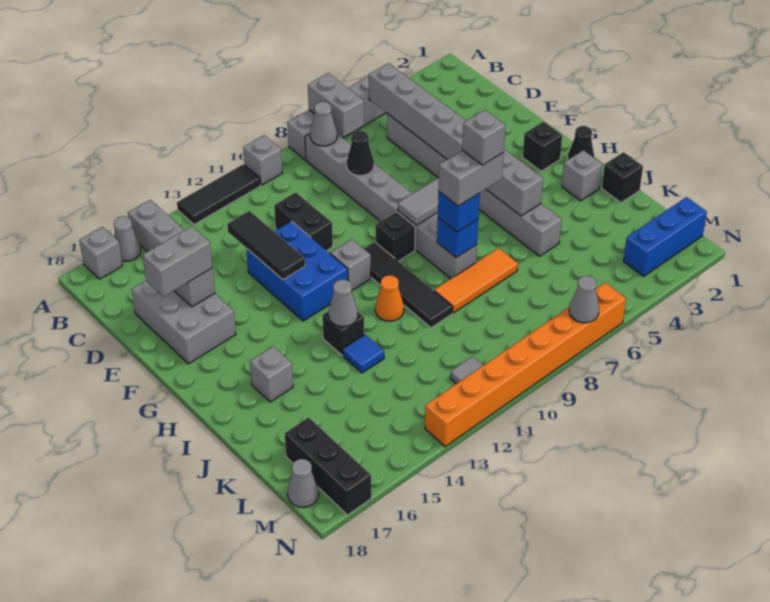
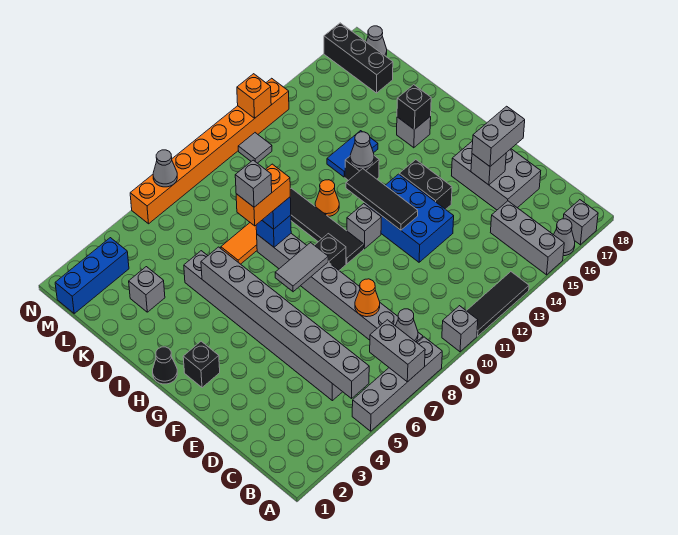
black 1x1 cone [347,131,374,176] -> orange 1x1 cone [355,279,380,317]
black 1x2 brick [274,192,333,251] -> black 1x2 brick moved to [399,160,452,209]
black 1x3 tile [227,211,305,280] -> black 1x3 tile moved to [346,169,418,230]
grey 1x1 brick [562,150,603,201] -> grey 1x1 brick moved to [129,267,165,312]
grey 1x2 brick [439,150,504,206] -> orange 1x2 brick [236,164,290,226]
black 1x1 brick [602,152,643,203] -> black 1x1 brick moved to [397,85,431,130]
blue 1x1 tile [343,335,384,373] -> blue 1x2 tile [327,131,378,177]
none -> orange 1x1 brick [237,74,271,118]

